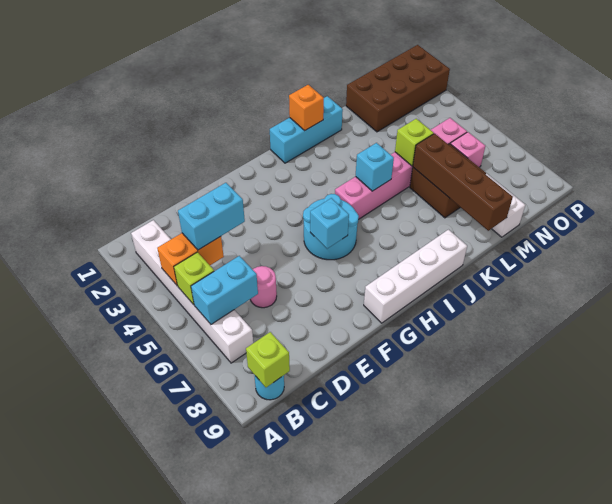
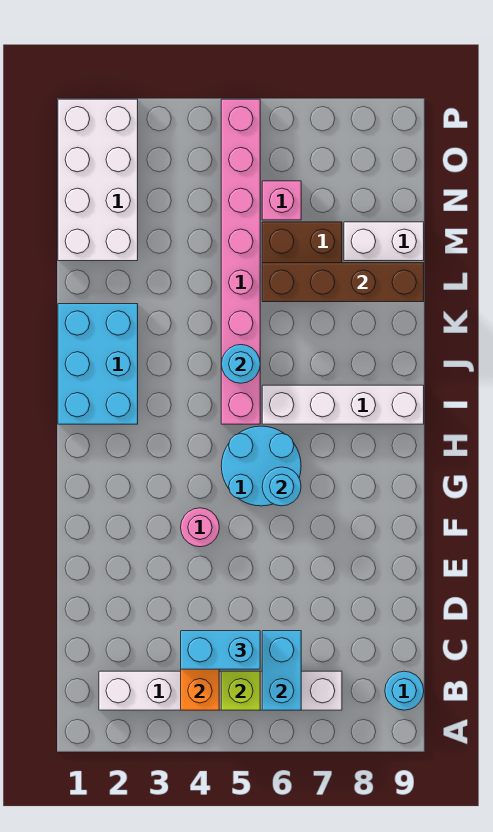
lime 1x1 brick [246,332,290,387] -> none
cyan 1x2 brick [178,183,245,250] -> cyan 1x2 brick turned to [181,631,260,669]
pink 1x1 round brick [250,266,277,308] -> pink 1x1 round brick moved to [181,508,219,547]
cyan 1x1 brick [310,198,349,249] -> cyan 1x1 round brick [262,467,301,506]
white 1x4 brick [364,230,467,323] -> white 1x4 brick turned to [262,385,424,424]
cyan 1x3 brick [270,96,343,163] -> cyan 2x3 brick [58,304,138,424]
pink 1x6 brick [335,118,467,220] -> pink 1x8 brick [221,99,260,424]
orange 1x1 brick [289,85,324,130] -> none
cyan 1x1 brick [356,143,394,191] -> cyan 1x1 round brick [221,345,260,383]
lime 1x1 brick [395,119,434,166] -> none
brown 2x4 brick [346,45,450,132] -> white 2x4 brick [58,99,138,261]

